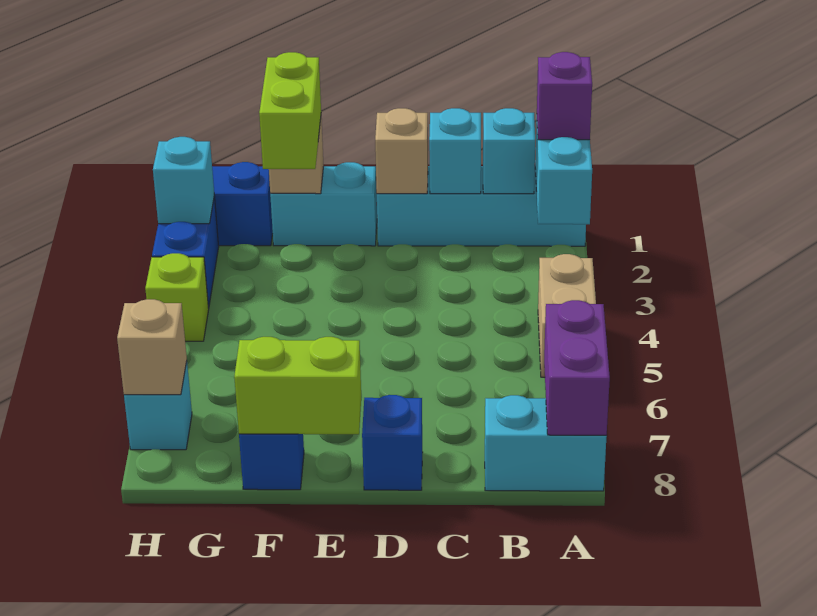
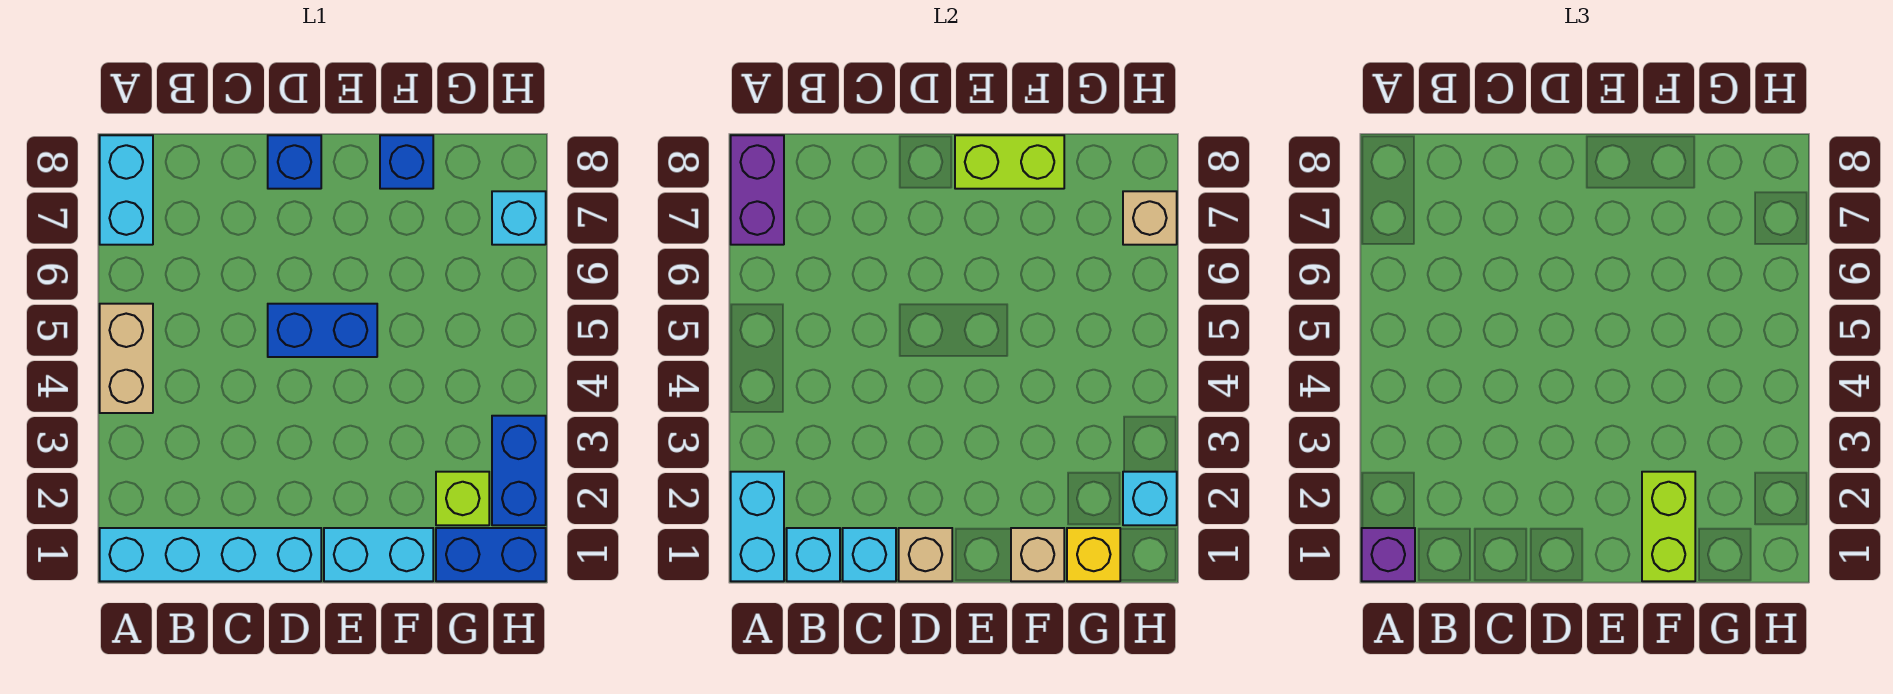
cyan 1x2 brick [485,395,607,491] -> cyan 1x2 brick turned to [100,135,153,245]
none -> blue 1x2 brick [268,304,377,357]
none -> yellow 1x1 brick [1067,528,1120,581]
lime 1x1 brick [145,253,209,341] -> lime 1x1 brick moved to [436,472,489,525]

